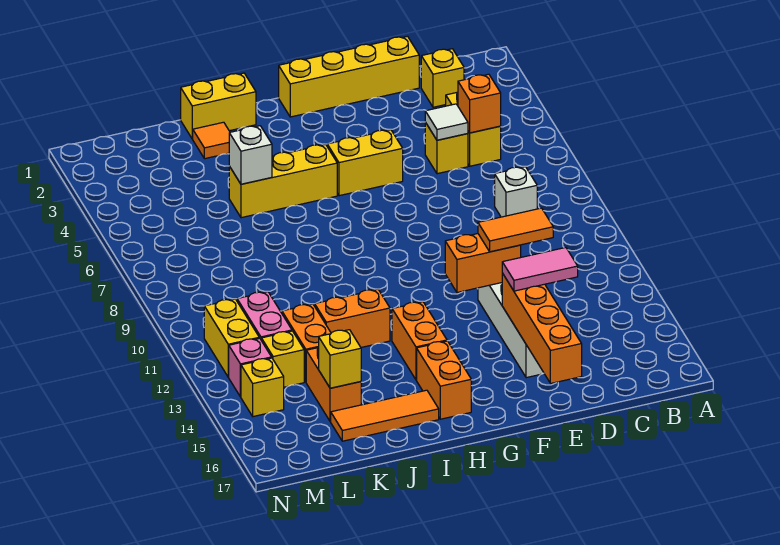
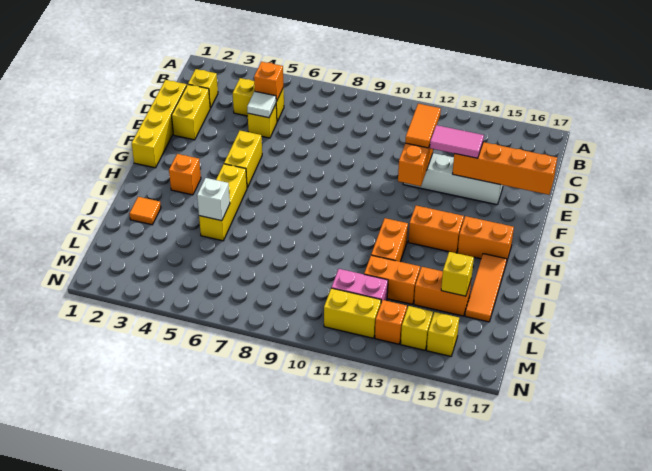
white 1x1 brick [495,167,537,217] -> none
pink 1x2 tile [502,248,578,291] -> pink 1x2 tile turned to [430,125,484,158]
none -> orange 1x1 brick [169,154,201,195]
yellow 1x2 brick [181,73,256,139] -> yellow 1x2 brick moved to [172,85,210,140]
yellow 1x1 brick [261,331,304,387] -> yellow 1x1 brick moved to [427,312,459,356]
pink 1x1 brick [229,338,272,397] -> orange 1x1 brick [375,300,407,344]

